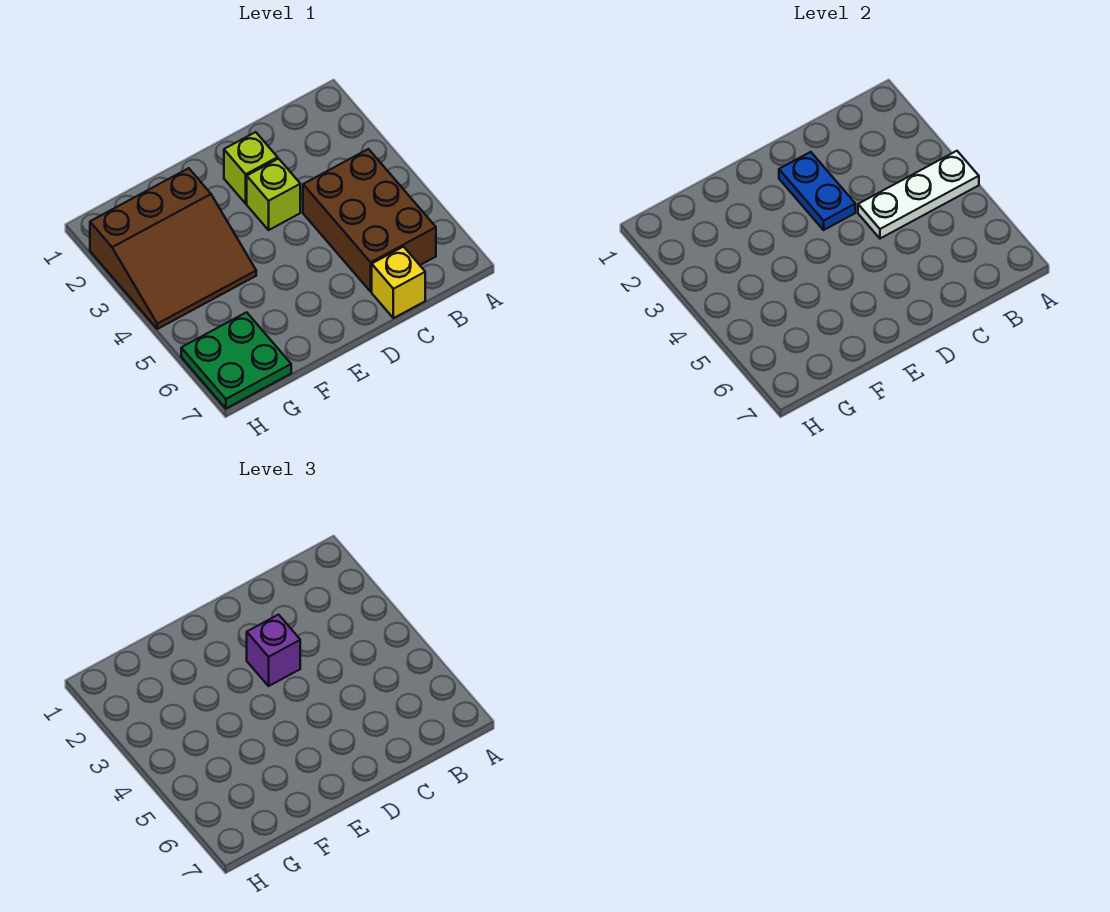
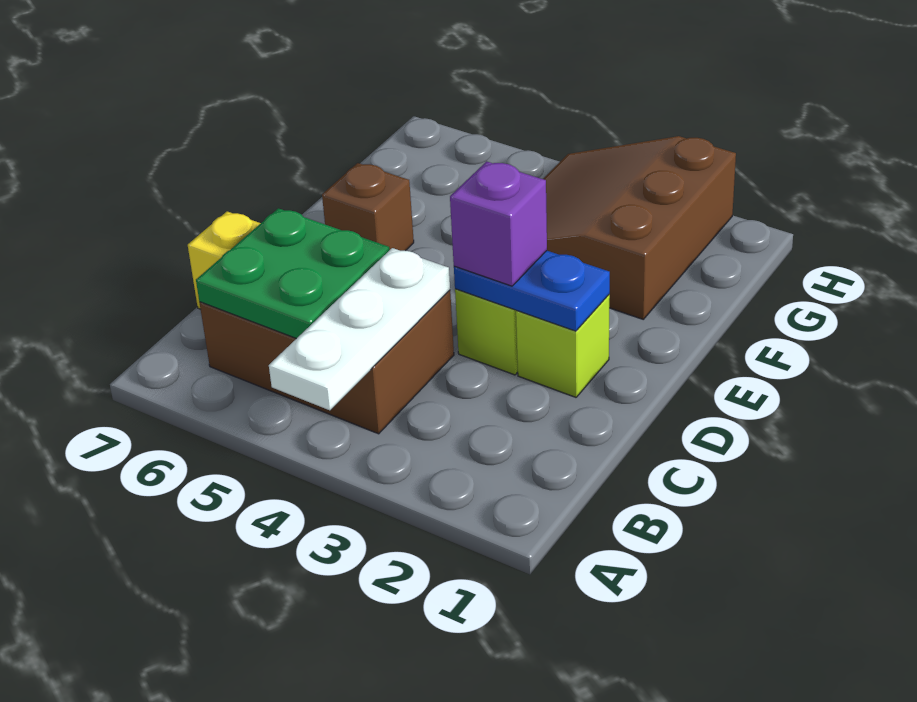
none -> brown 1x1 brick [322,163,414,251]
green 2x2 plate [181,312,291,408] -> green 2x2 plate moved to [196,208,390,339]

